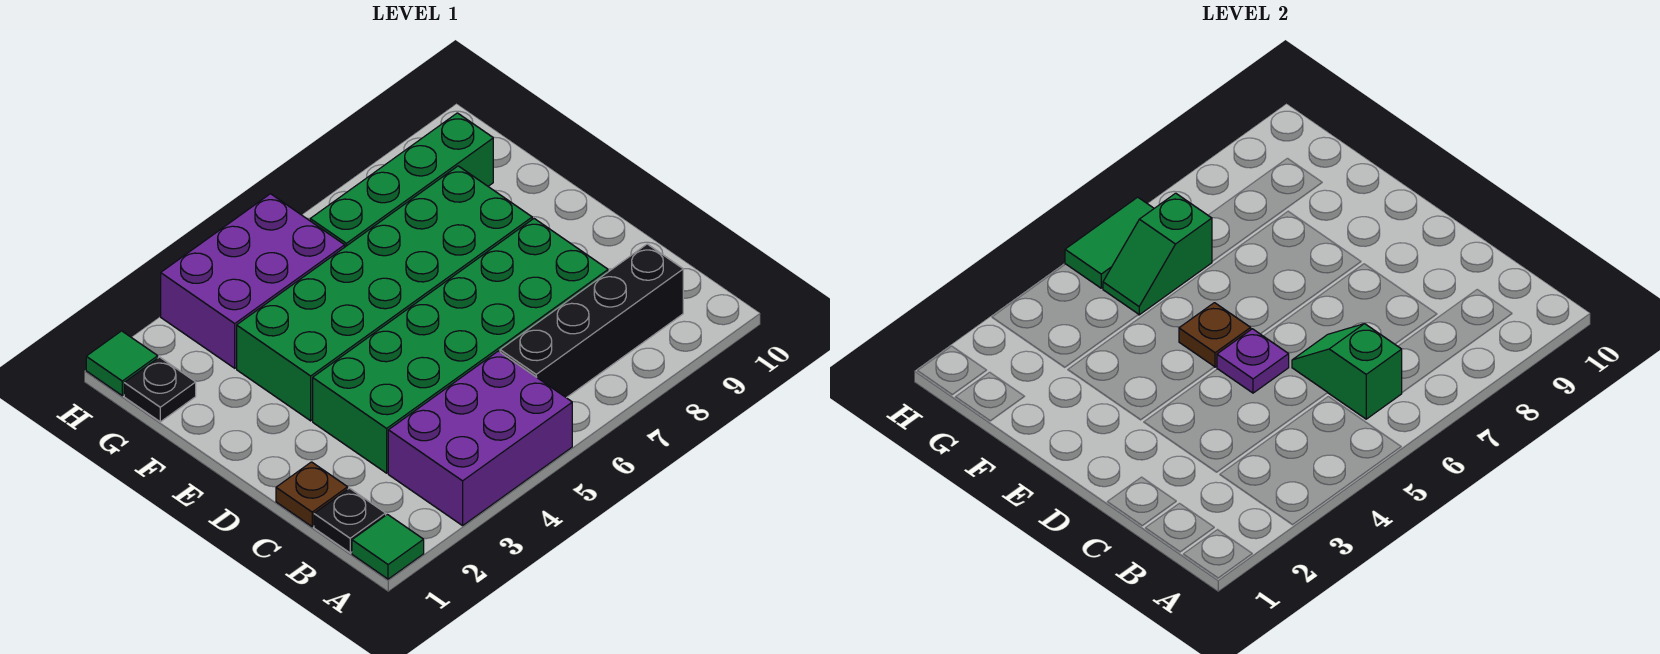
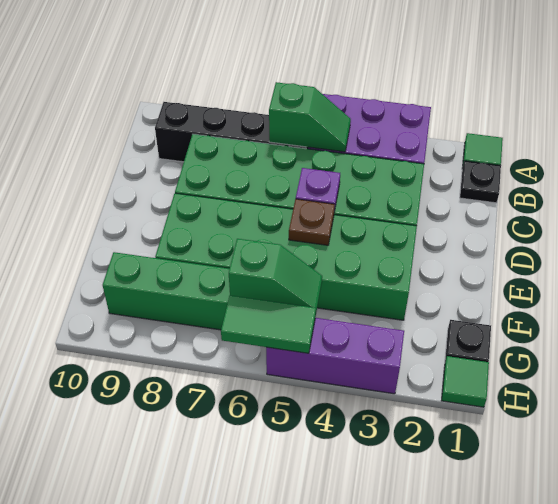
green 1x2 slope [1292,324,1402,419] -> green 1x2 slope turned to [269,82,351,152]
brown 1x1 plate [276,462,348,527] -> none
purple 2x3 brick [161,194,345,368] -> purple 1x3 brick [266,318,404,394]

